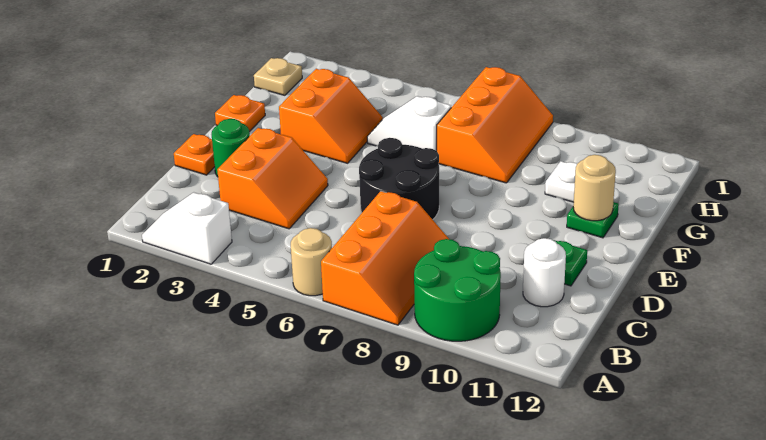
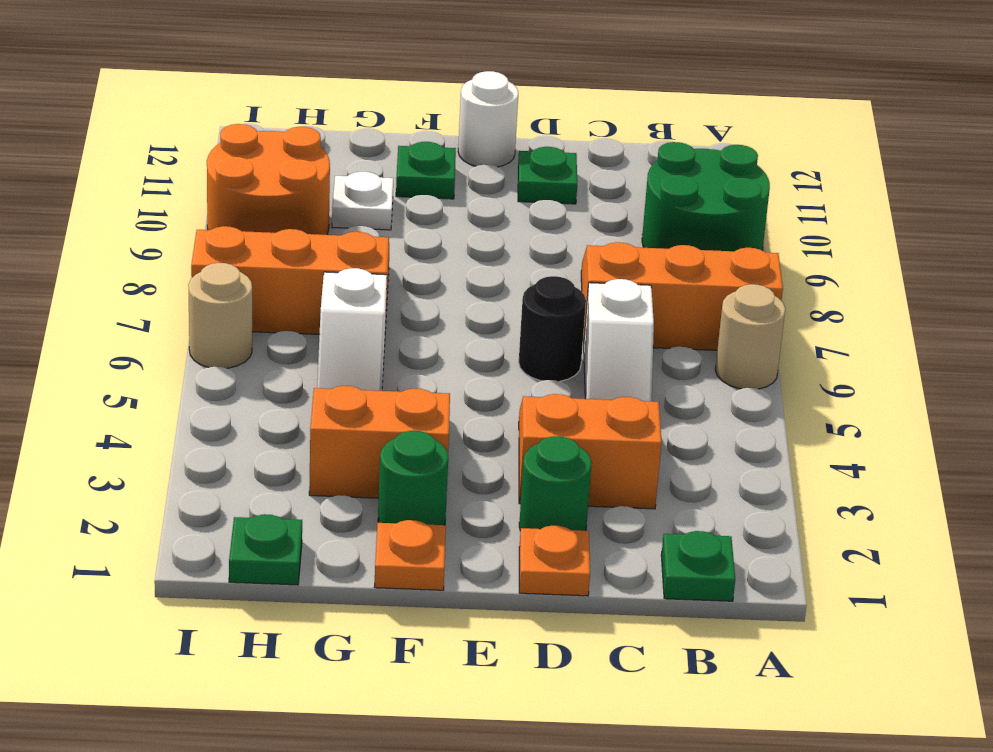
white 1x2 slope [142,192,232,264] -> white 1x2 slope moved to [584,279,654,401]
none -> green 1x1 plate [661,531,735,601]
white 1x1 round brick [523,238,566,307] -> white 1x1 round brick moved to [458,71,518,167]
black 2x2 round brick [359,138,439,220] -> black 1x1 round brick [519,276,586,381]
none -> green 1x1 round brick [378,431,448,525]
tan 1x1 round brick [573,155,616,221] -> tan 1x1 round brick moved to [188,263,252,368]
tan 1x1 plate [254,58,302,95] -> green 1x1 plate [229,514,302,585]
none -> orange 2x2 round brick [207,124,330,235]

